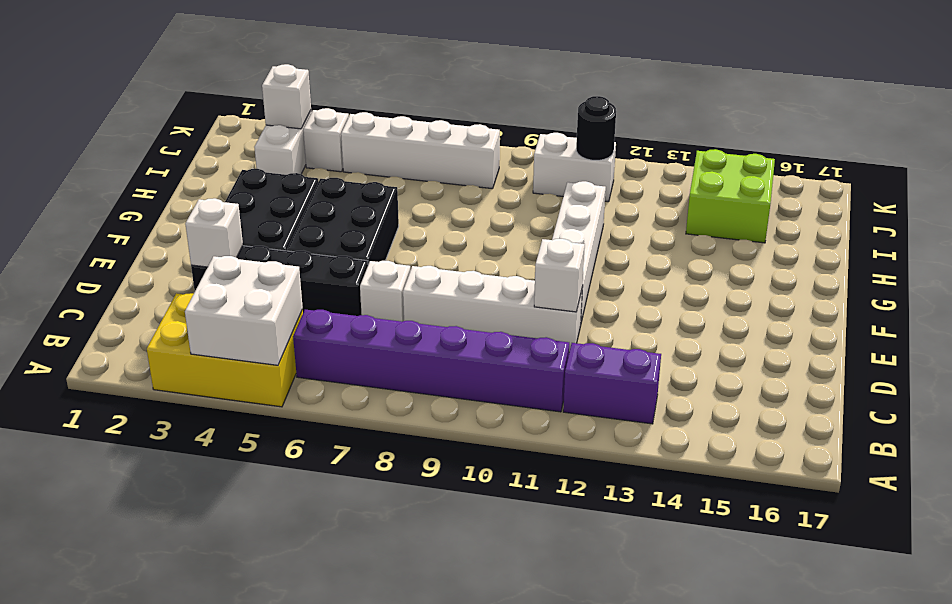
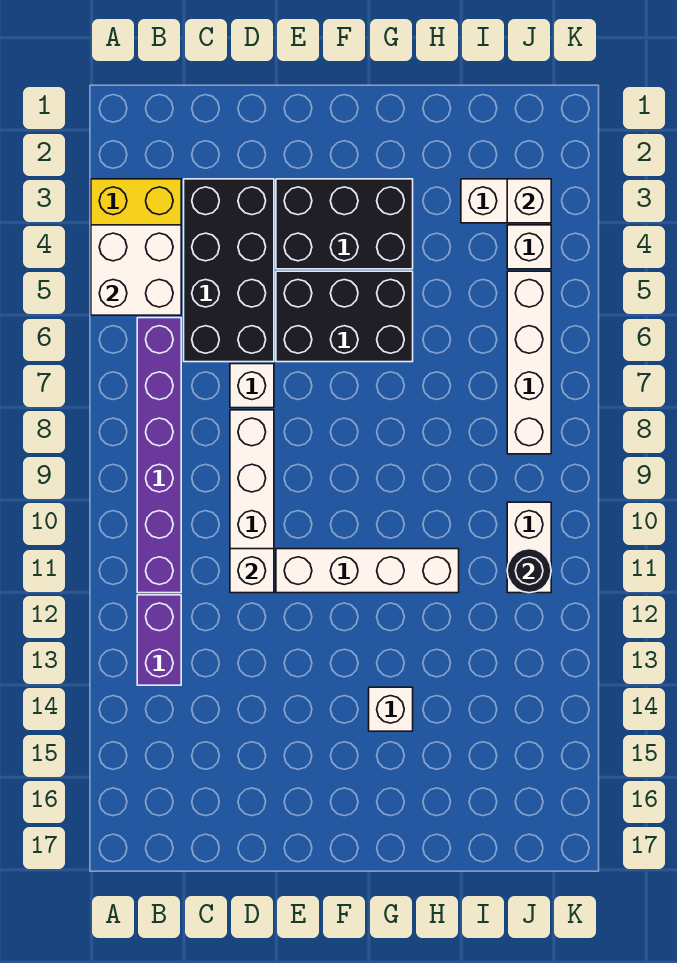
black 1x4 brick [191,246,368,316] -> black 2x4 brick [184,179,274,362]
white 1x1 brick [185,198,243,267] -> white 1x1 brick moved to [369,687,413,731]
lime 2x2 brick [686,149,775,243] -> none

